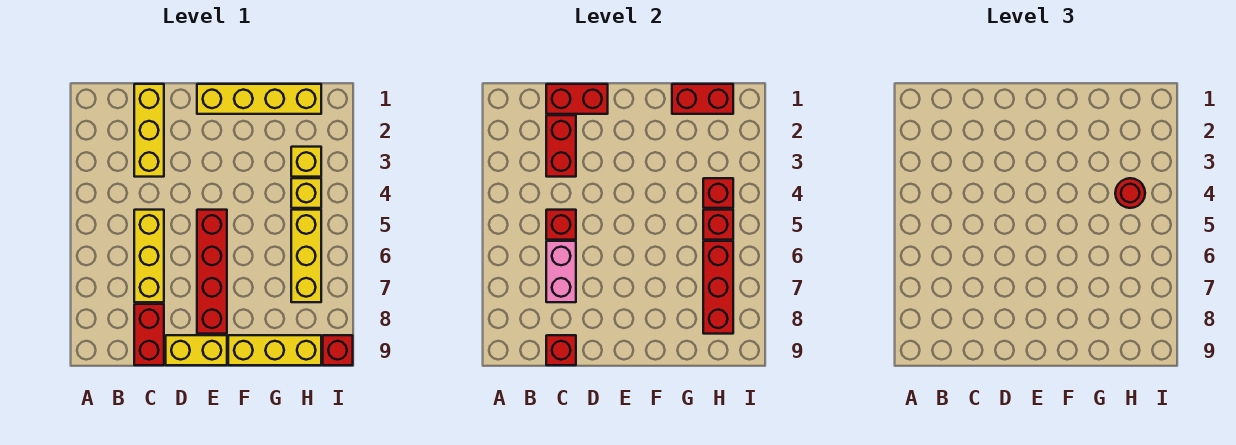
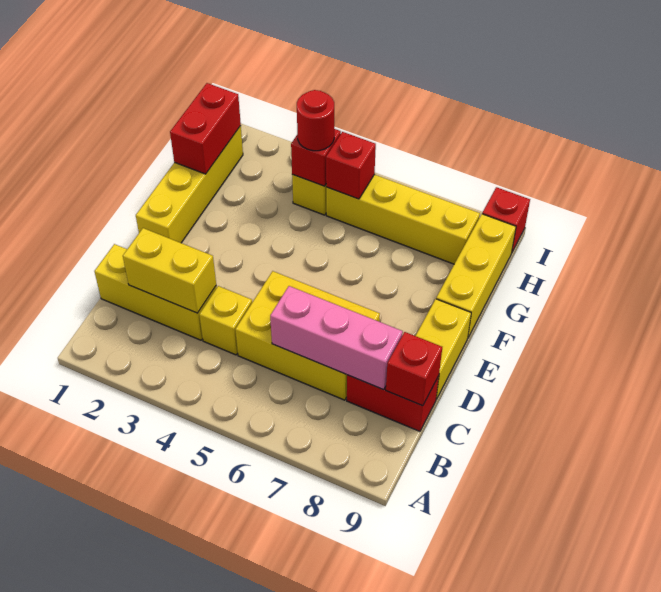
red 1x2 brick [546,84,608,114] -> none
red 1x2 brick [546,115,576,177] -> yellow 1x2 brick [123,228,216,313]
yellow 1x3 brick [134,210,164,302] -> yellow 2x3 brick [235,271,380,400]
red 1x1 brick [546,210,576,240] -> none
pink 1x2 brick [546,241,576,302] -> pink 1x3 brick [270,286,403,390]
red 1x4 brick [197,210,227,334] -> none
yellow 1x1 brick [291,147,321,177] -> yellow 1x1 brick moved to [199,286,252,355]
yellow 1x3 brick [291,210,321,302] -> yellow 1x4 brick [326,174,480,264]
red 1x3 brick [703,241,733,334] -> none

